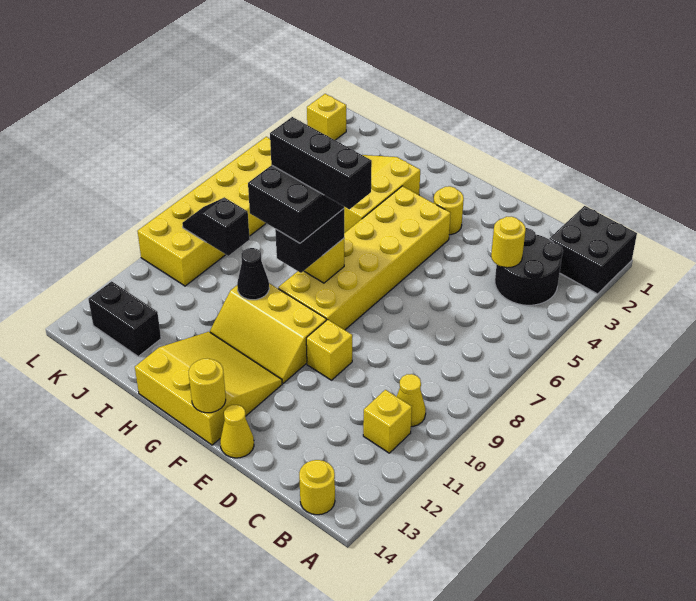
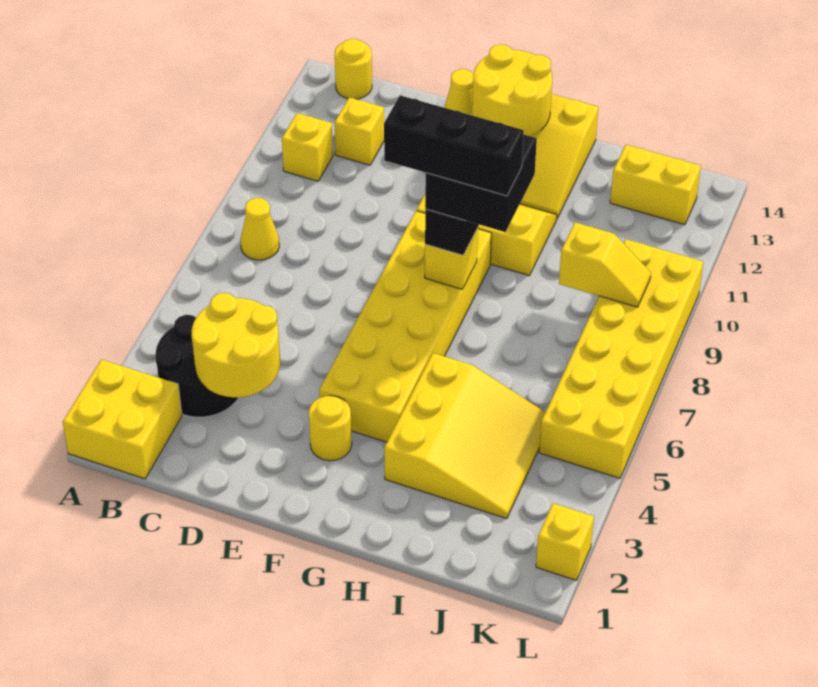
black 2x2 brick [549,206,637,294] -> yellow 2x2 brick [63,359,182,479]
yellow 1x1 cone [397,374,426,427] -> yellow 1x1 cone moved to [240,198,279,260]
yellow 1x1 round brick [491,217,526,268] -> yellow 2x2 round brick [192,293,280,397]
yellow 1x1 brick [306,320,352,380] -> yellow 1x1 brick moved to [334,97,384,165]
yellow 1x1 round brick [189,358,226,413] -> yellow 2x2 round brick [472,44,552,136]
black 1x1 cone [237,248,269,300] -> none
black 1x2 slope [182,197,250,256] -> yellow 1x2 slope [559,222,651,307]
black 1x2 brick [88,281,161,356] -> yellow 1x2 brick [610,145,701,225]

